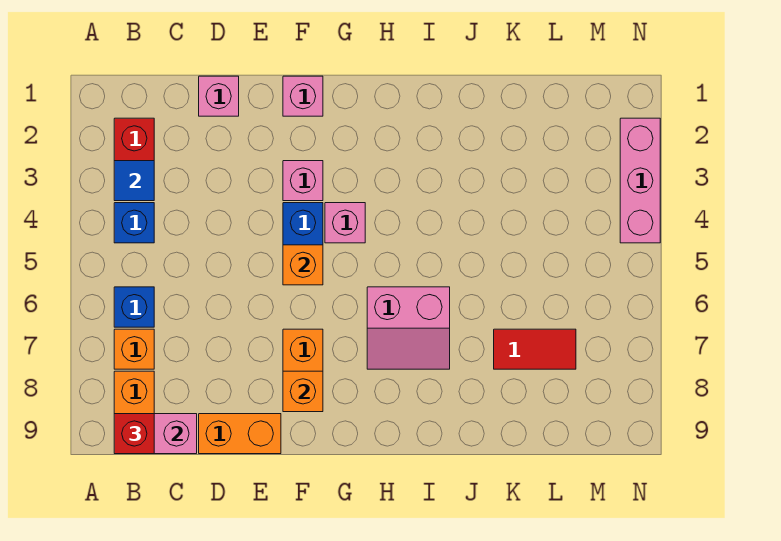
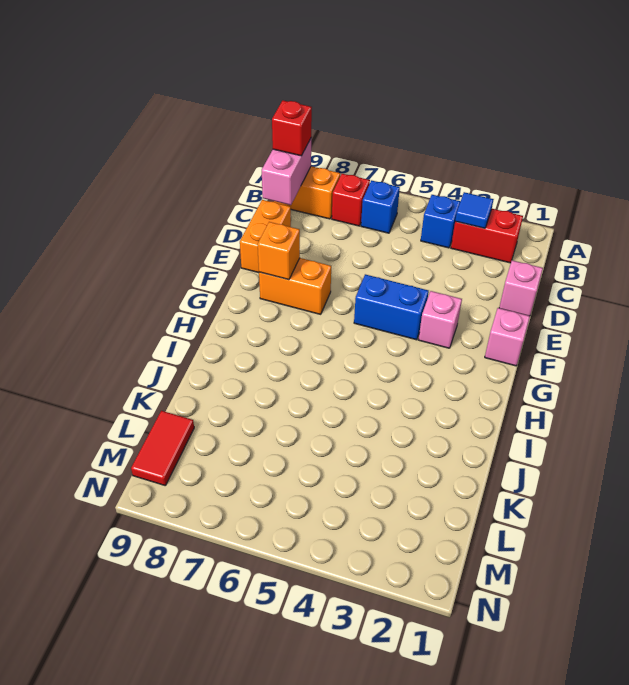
orange 1x1 brick [114,329,154,369] -> red 1x1 brick [332,174,370,226]
orange 1x1 brick [283,245,323,285] -> none
pink 1x1 brick [325,203,365,243] -> none
pink 2x2 slope [367,287,450,369] -> none
red 1x2 tile [494,329,576,369] -> red 1x2 tile moved to [131,411,194,486]
pink 1x3 brick [620,118,660,243] -> none

